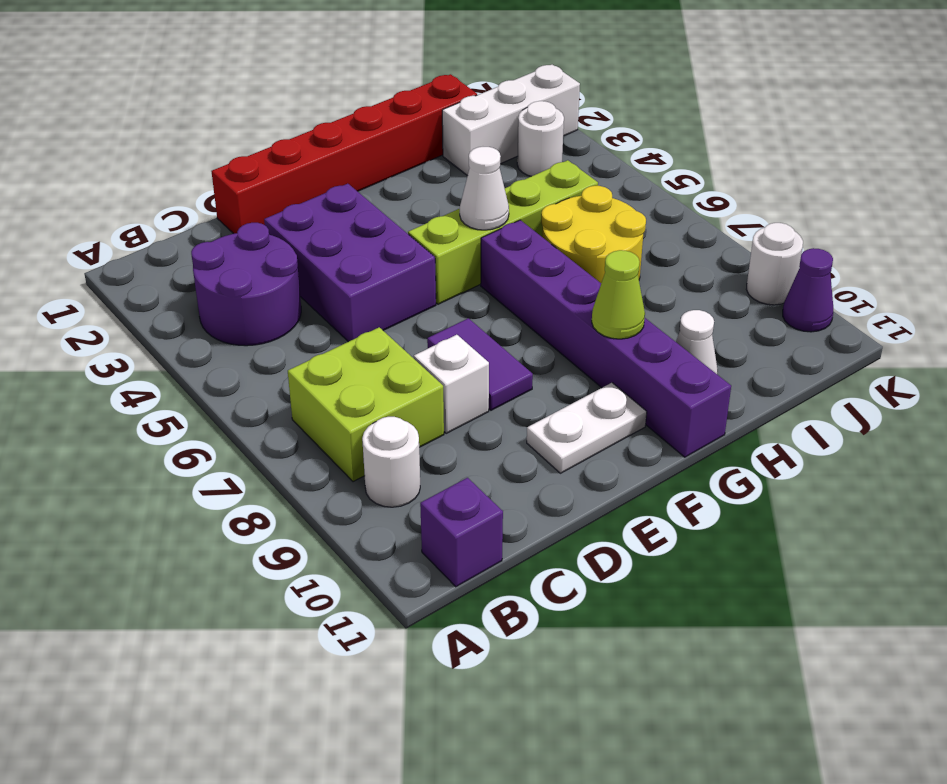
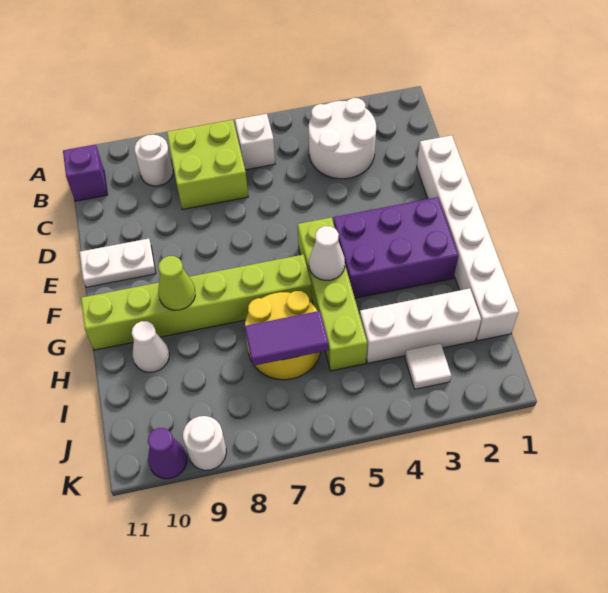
purple 2x2 round brick [191,223,301,346] -> white 2x2 round brick [309,98,376,179]
red 1x6 brick [211,74,477,234] -> white 1x6 brick [417,135,519,341]
purple 2x3 brick [264,184,436,342] -> purple 2x3 brick moved to [333,197,458,298]
white 1x1 brick [414,335,489,433] -> white 1x1 brick moved to [235,114,275,170]
purple 1x2 tile [427,318,533,410] -> purple 1x2 tile moved to [245,311,329,366]
white 1x2 plate [527,383,647,473] -> white 1x2 plate turned to [80,239,156,287]
purple 1x6 brick [481,220,731,457] -> lime 1x6 brick [81,255,312,350]
white 1x3 brick [442,65,580,176] -> white 1x3 brick turned to [360,288,481,363]
white 1x1 round brick [517,101,564,176] -> white 1x1 tile [405,344,451,389]

